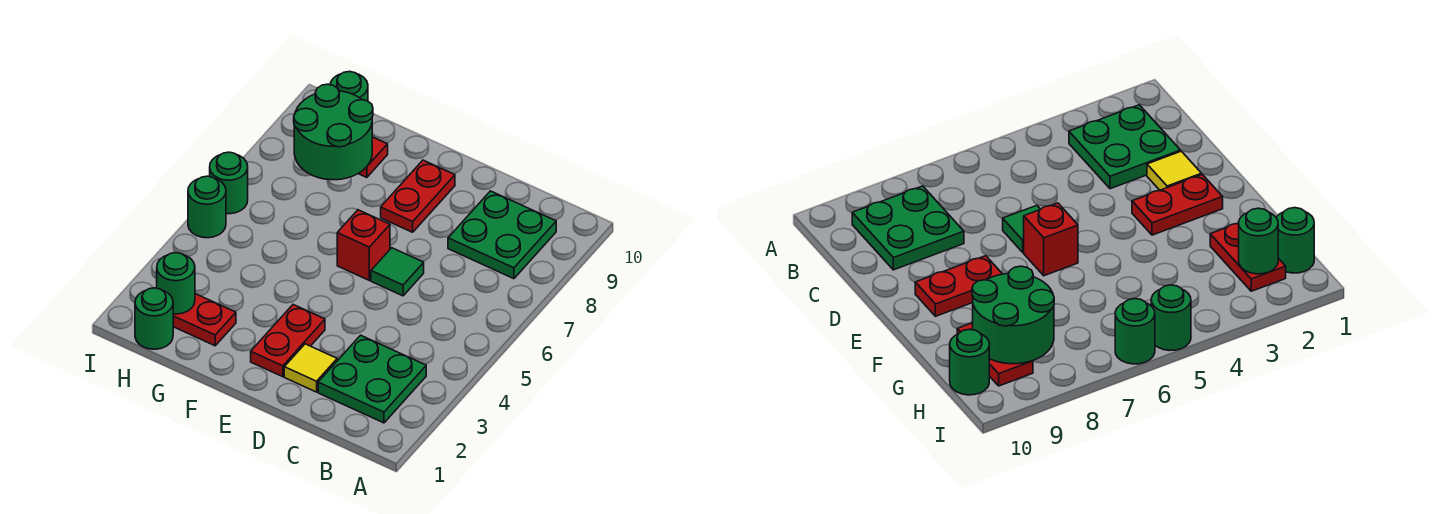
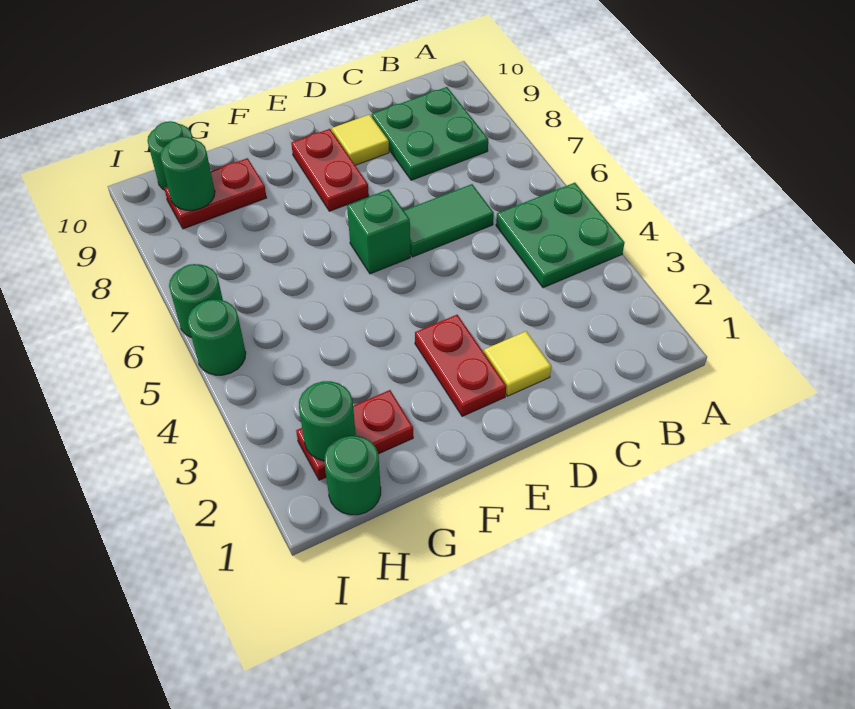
green 2x2 plate [318,335,426,423] -> green 2x2 plate moved to [496,183,625,288]
green 1x1 tile [371,248,424,296] -> green 1x2 tile [404,184,494,257]
none -> yellow 1x1 tile [332,115,389,165]
red 1x1 brick [337,210,390,280] -> green 1x1 brick [347,189,410,274]
green 2x2 round brick [294,84,373,180] -> green 1x1 round brick [160,137,215,210]

